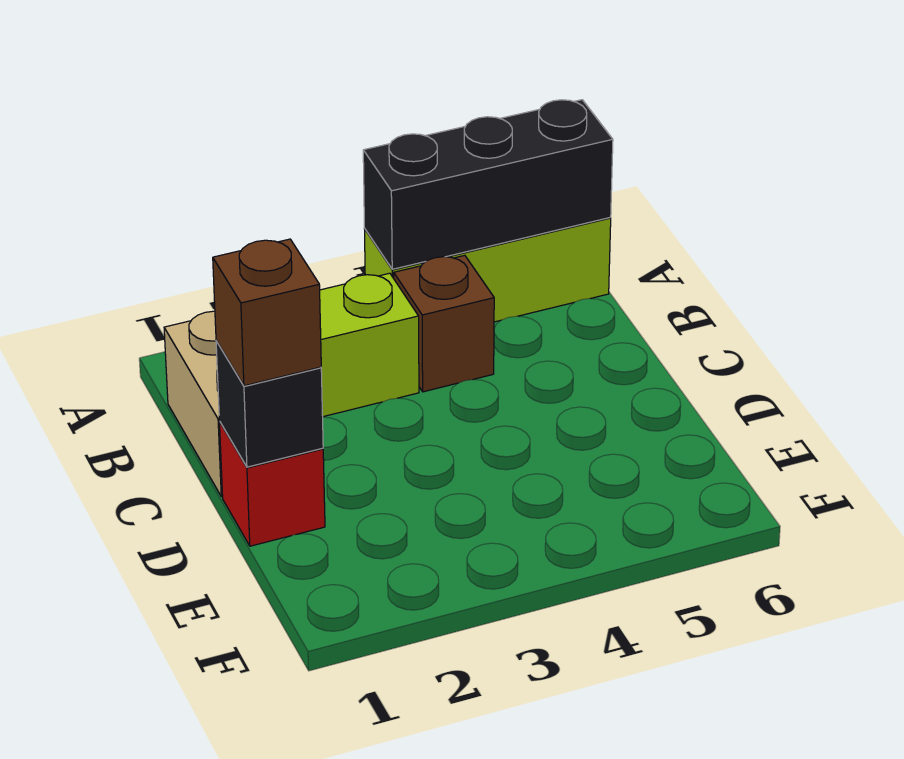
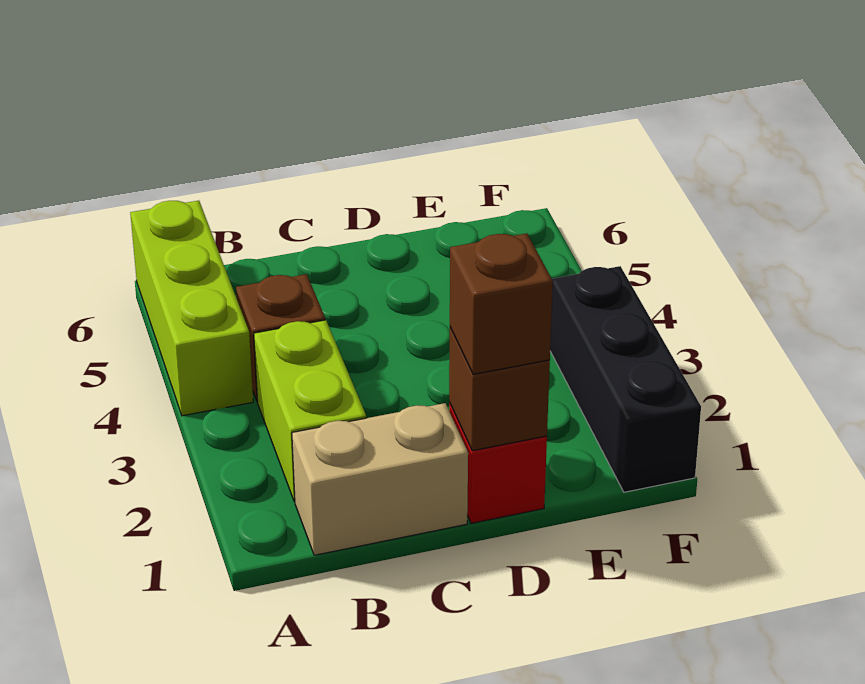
black 1x3 brick [363,100,613,269] -> black 1x3 brick moved to [550,266,701,492]
black 1x1 brick [216,341,323,467] -> brown 1x1 brick [449,327,550,451]

